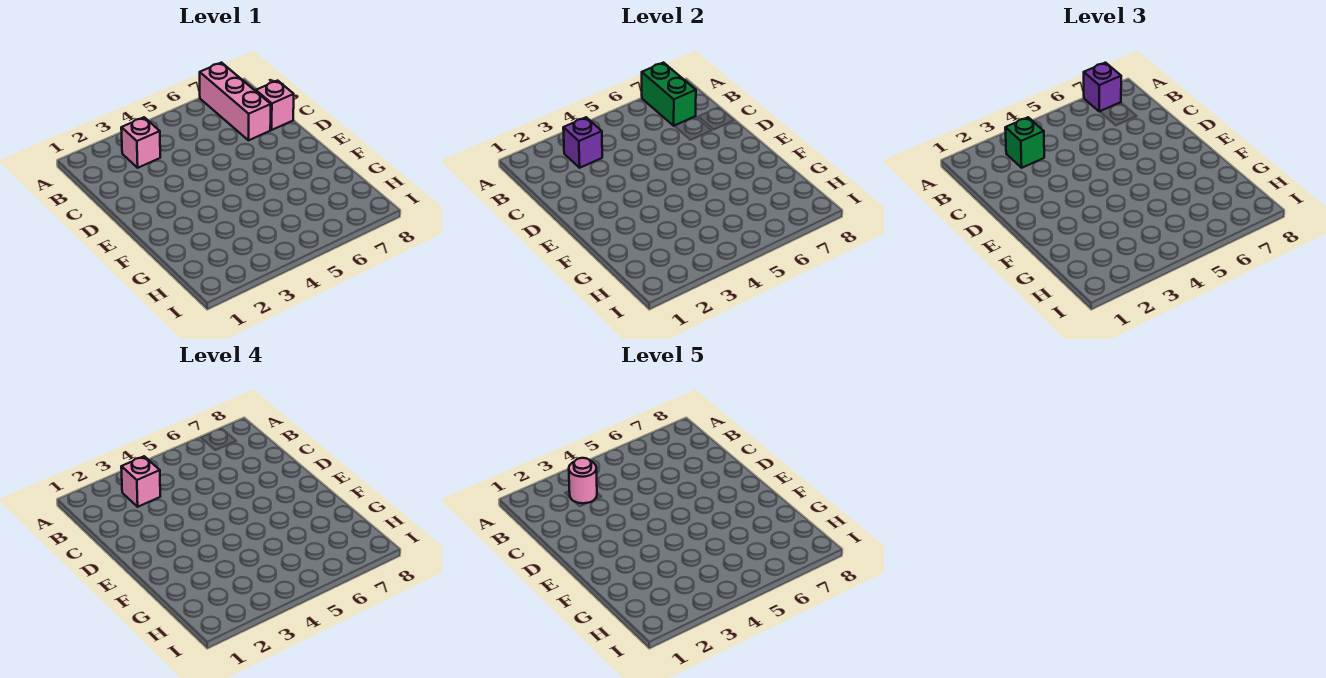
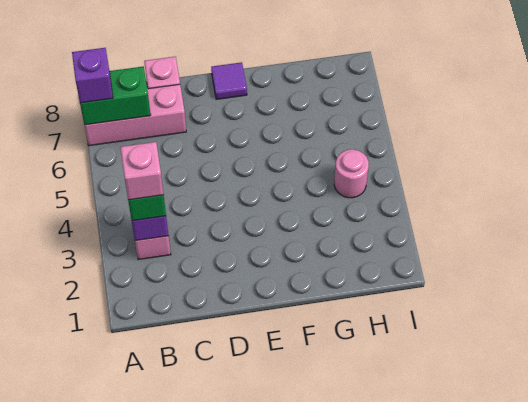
pink 1x1 round brick [569,458,597,503] -> pink 1x1 round brick moved to [334,149,369,198]
none -> purple 1x1 tile [211,62,247,99]

